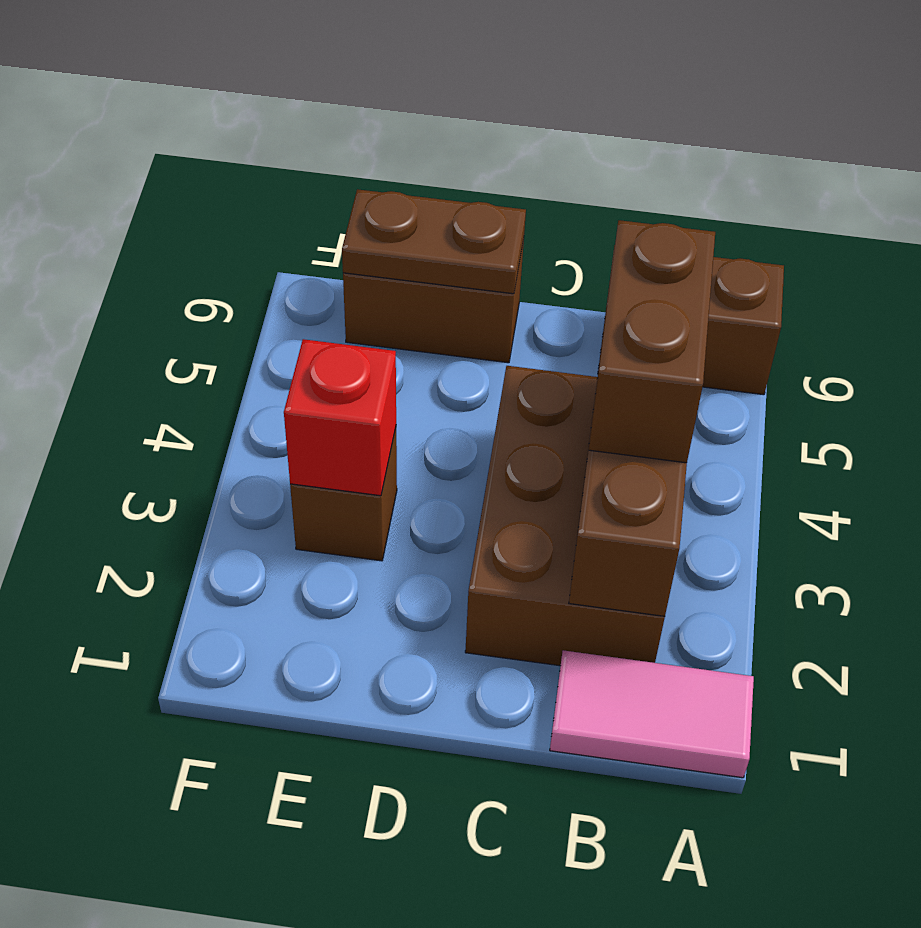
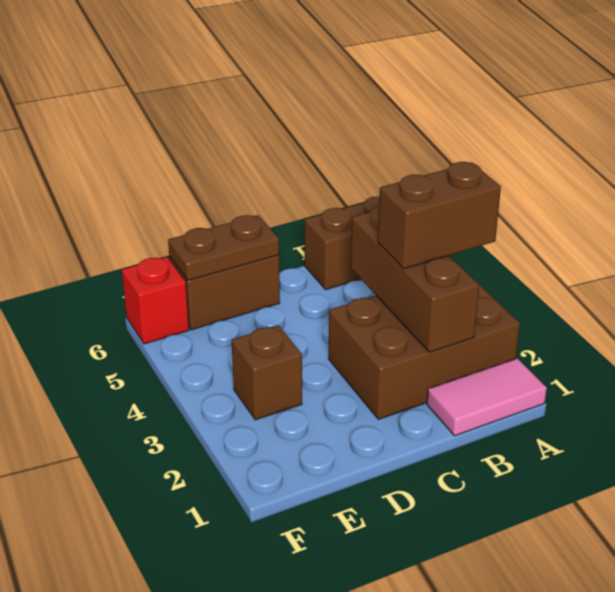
brown 2x3 brick [465,366,665,666] -> brown 2x3 brick turned to [329,269,520,419]
brown 1x2 brick [589,220,715,463] -> brown 1x2 brick turned to [378,162,501,269]
red 1x1 brick [284,339,396,496] -> red 1x1 brick moved to [122,257,189,344]

